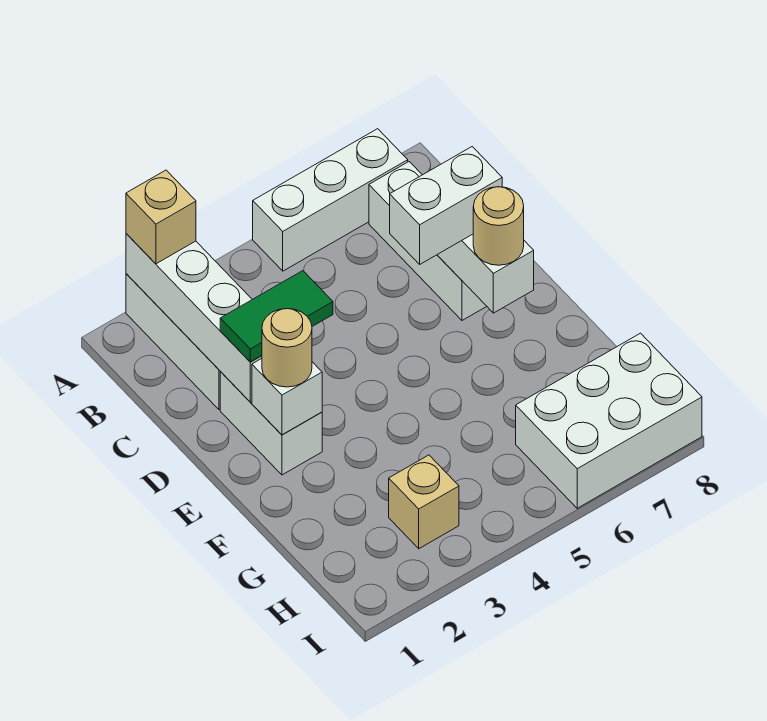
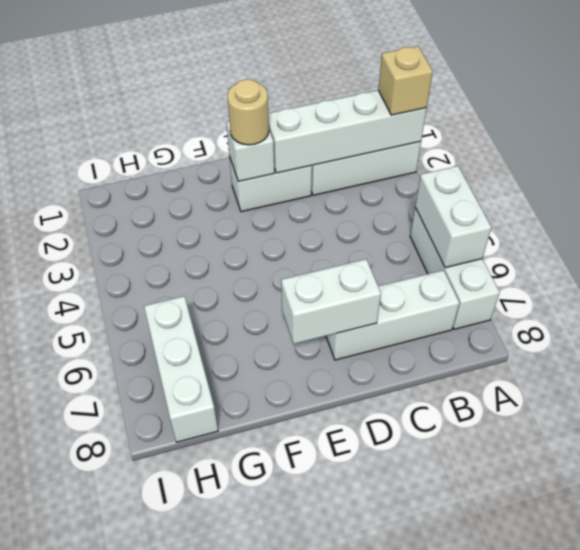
green 1x2 tile [220,271,333,362] -> none
white 1x2 brick [390,147,502,264] -> white 1x2 brick moved to [415,166,491,268]
tan 1x1 round brick [473,187,524,265] -> none
tan 1x1 brick [389,455,459,549] -> none
white 2x3 brick [516,333,702,508] -> white 1x3 brick [144,296,218,442]

